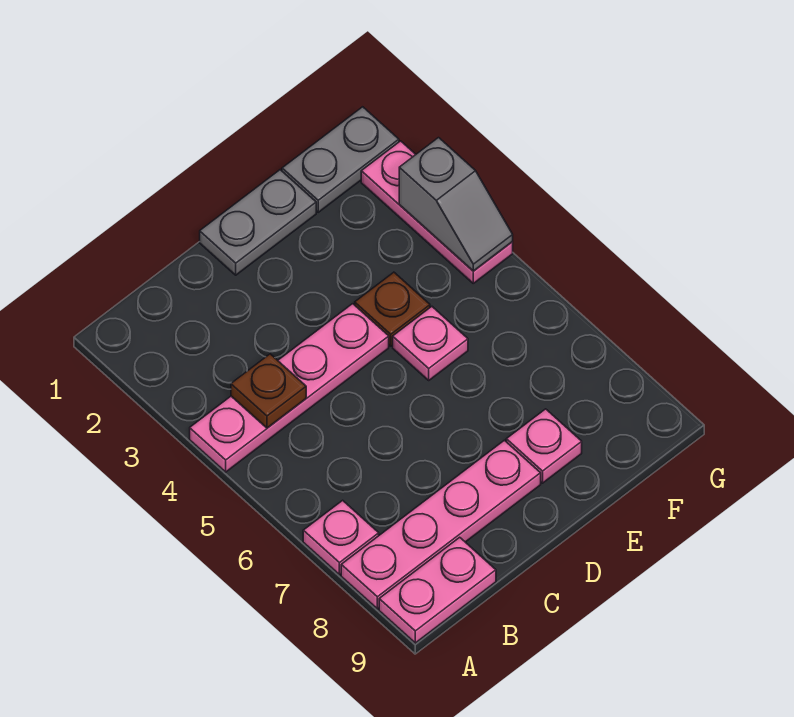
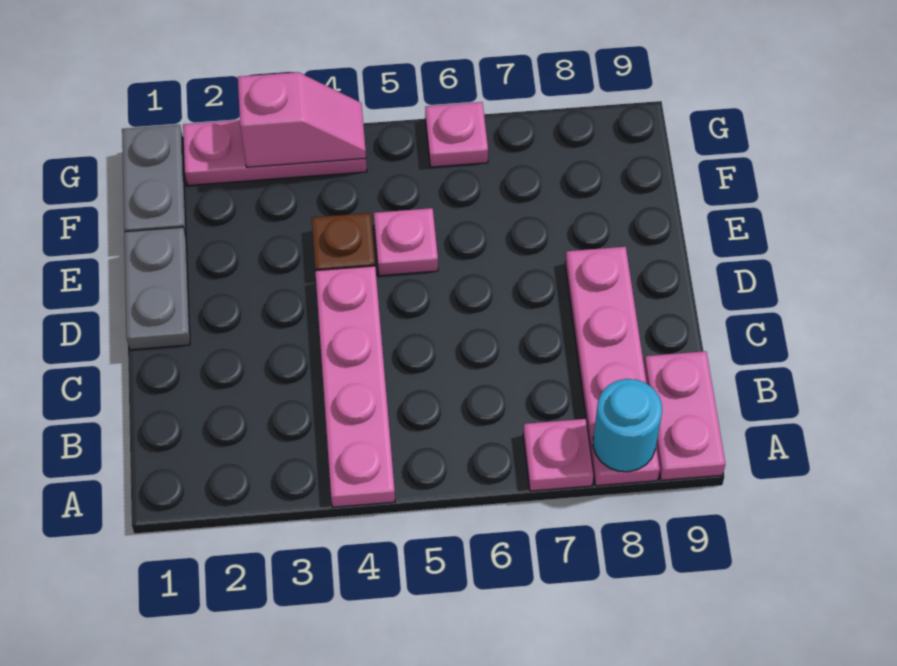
none -> cyan 1x1 round brick [593,379,662,472]
brown 1x1 plate [231,354,306,428] -> none
pink 1x1 plate [506,409,582,483] -> pink 1x1 plate moved to [425,102,488,167]
grey 1x2 slope [399,138,513,271] -> pink 1x2 slope [238,72,366,167]

